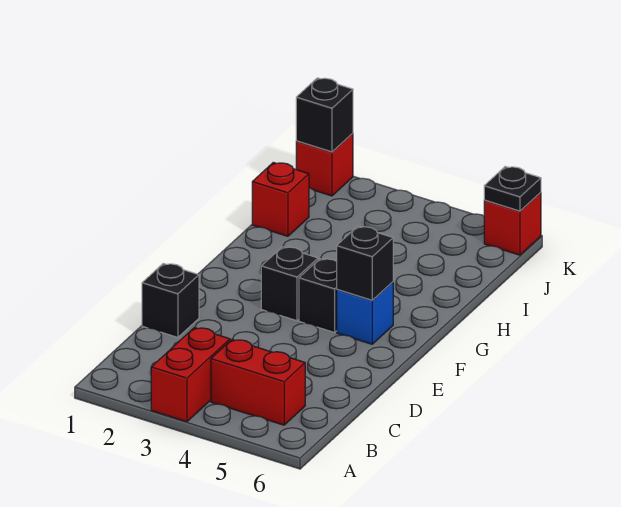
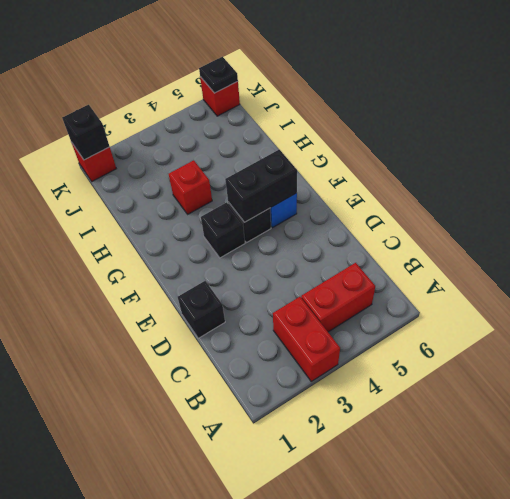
black 1x1 brick [337,226,393,300] -> black 1x2 brick [225,149,297,222]
red 1x1 brick [252,162,309,236] -> red 1x1 brick moved to [169,160,212,214]

